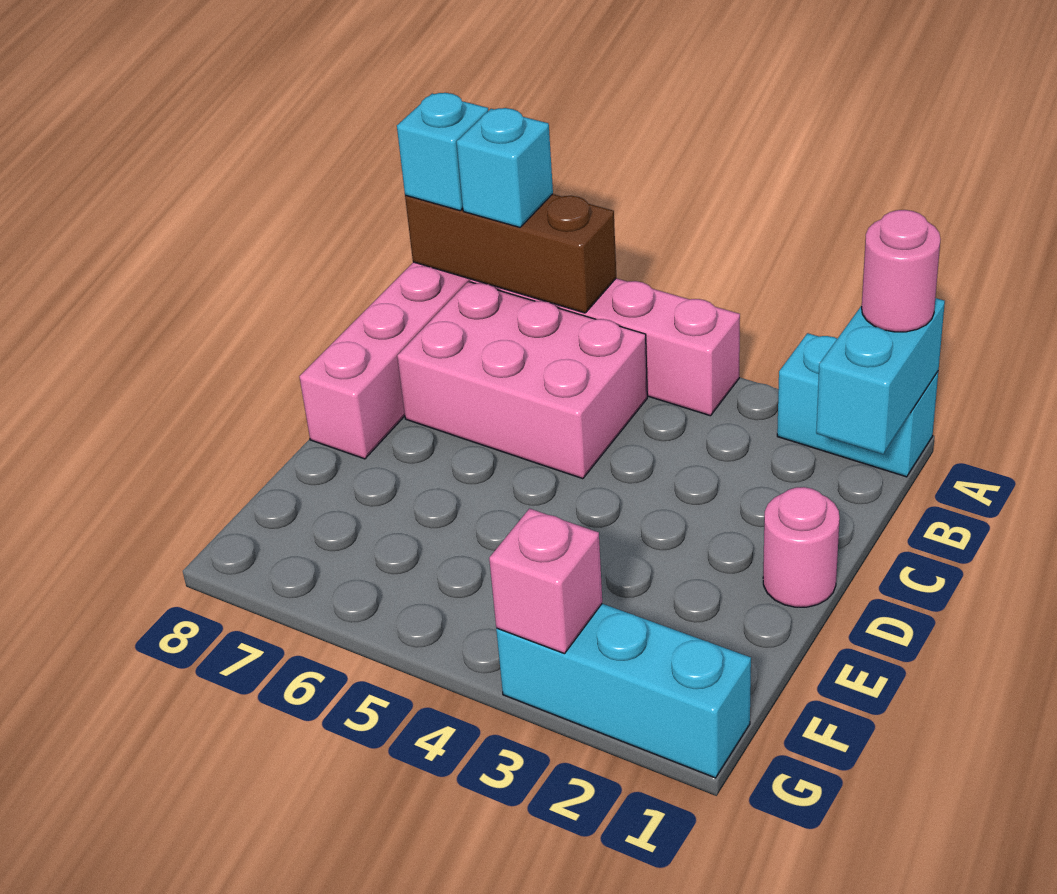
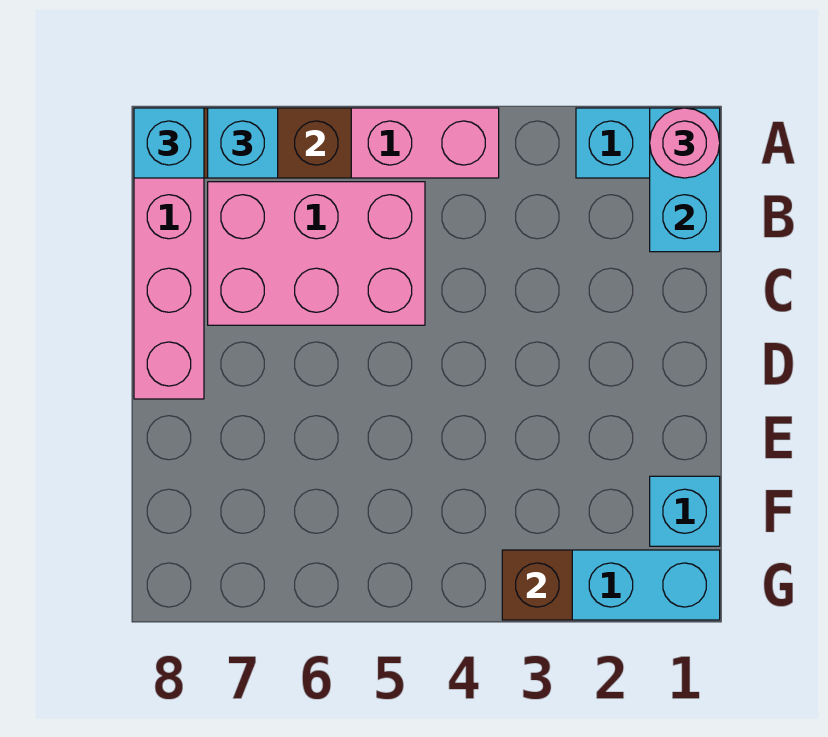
pink 1x1 round brick [763,487,840,607] -> none
none -> cyan 1x1 brick [650,476,720,546]
pink 1x1 brick [489,509,602,654] -> brown 1x1 brick [502,550,572,620]

